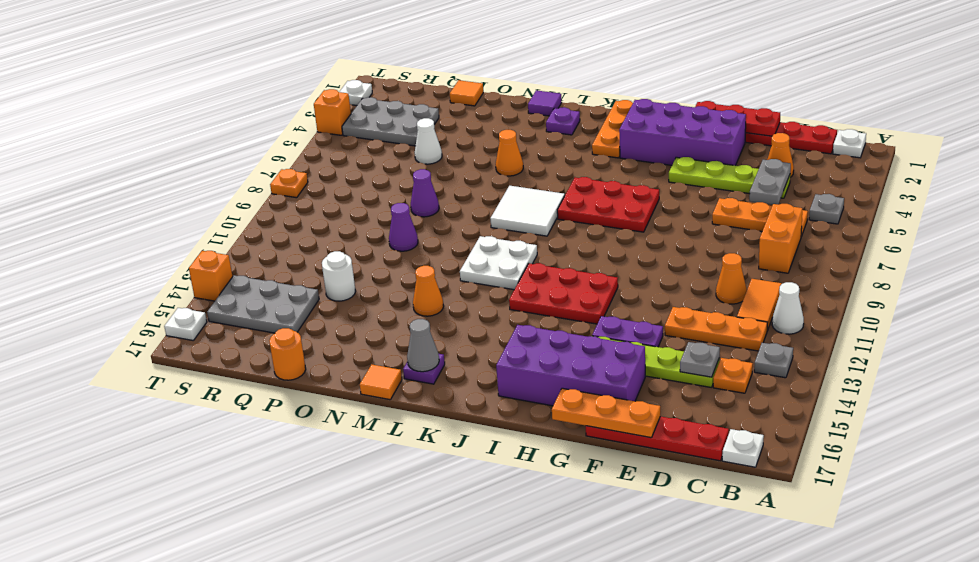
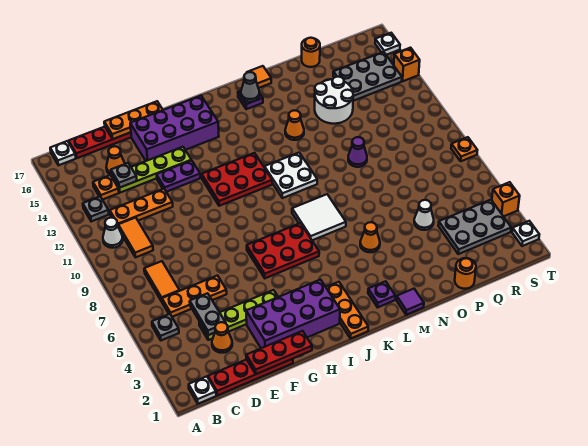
orange 1x2 brick [759,204,802,273] -> orange 1x2 tile [144,261,180,301]
orange 1x1 cone [716,253,747,304] -> orange 1x1 cone moved to [106,146,125,175]
purple 1x1 cone [411,169,439,217] -> none
orange 1x1 tile [450,80,483,106] -> orange 1x1 round brick [455,258,476,289]
white 1x1 round brick [322,251,356,301] -> white 2x2 round brick [315,77,353,124]

